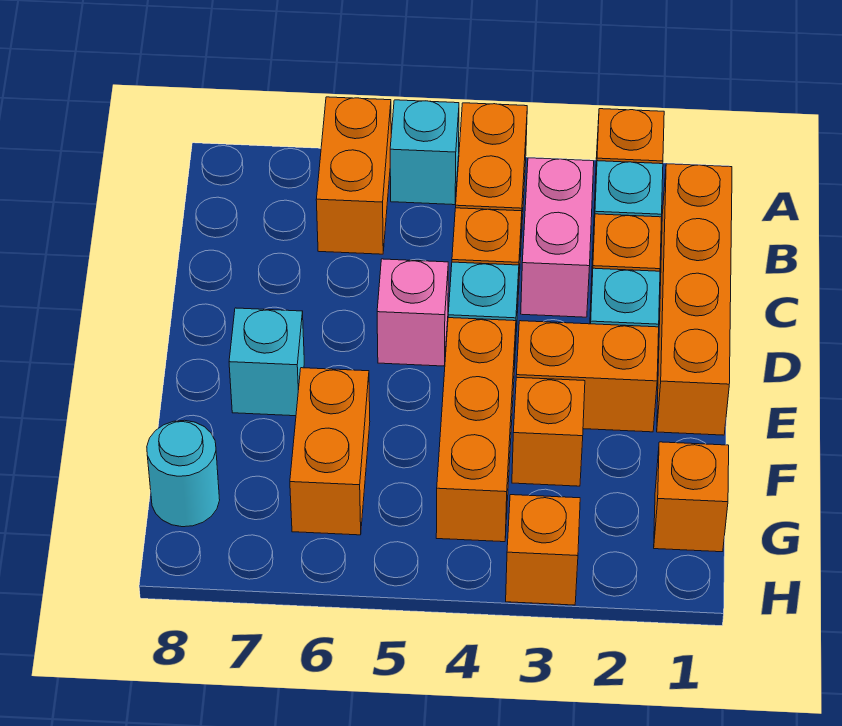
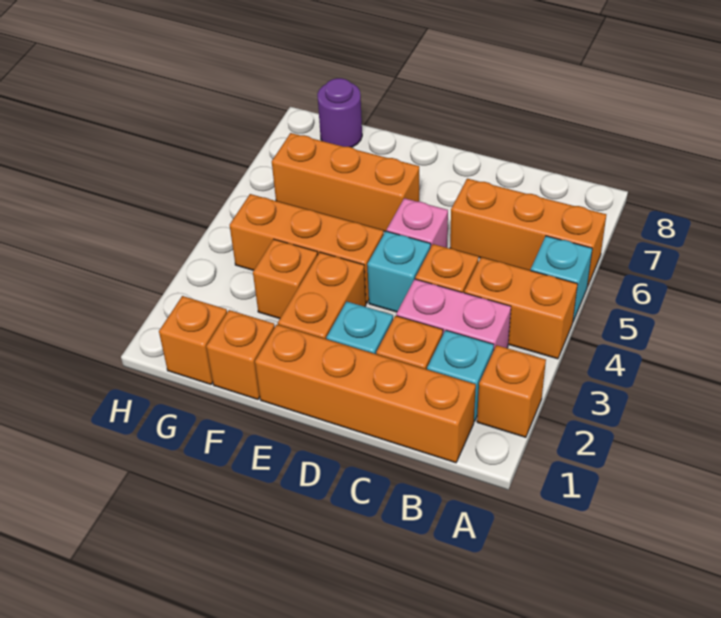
orange 1x2 brick [316,97,391,254] -> orange 1x3 brick [450,179,606,287]
cyan 1x1 brick [229,308,304,416] -> none
orange 1x2 brick [290,368,370,535] -> orange 1x3 brick [272,133,419,232]
cyan 1x1 round brick [147,420,220,527] -> purple 1x1 round brick [317,78,362,147]
orange 1x1 brick [506,495,580,605] -> orange 1x1 brick moved to [206,310,275,399]

